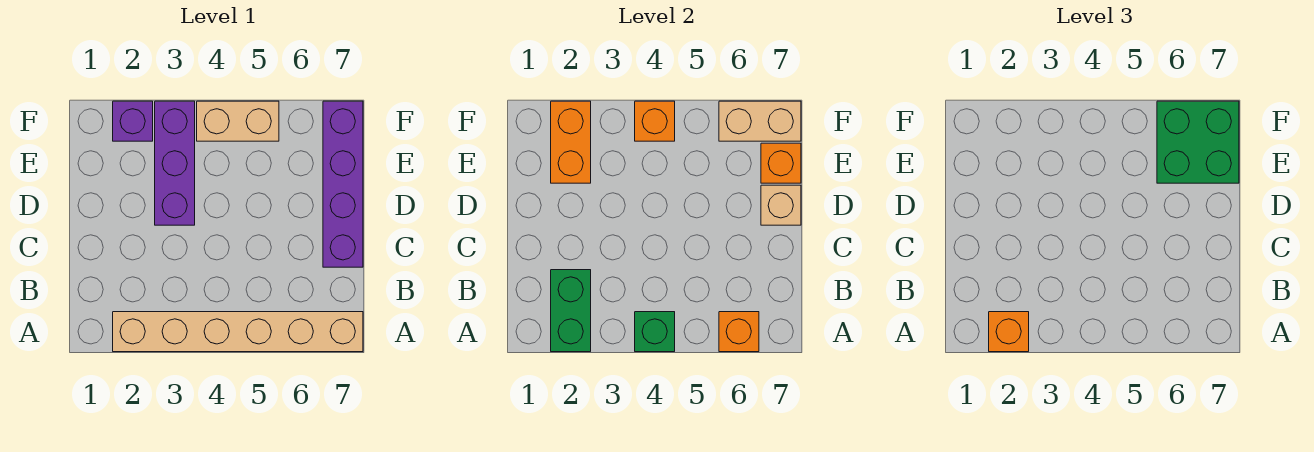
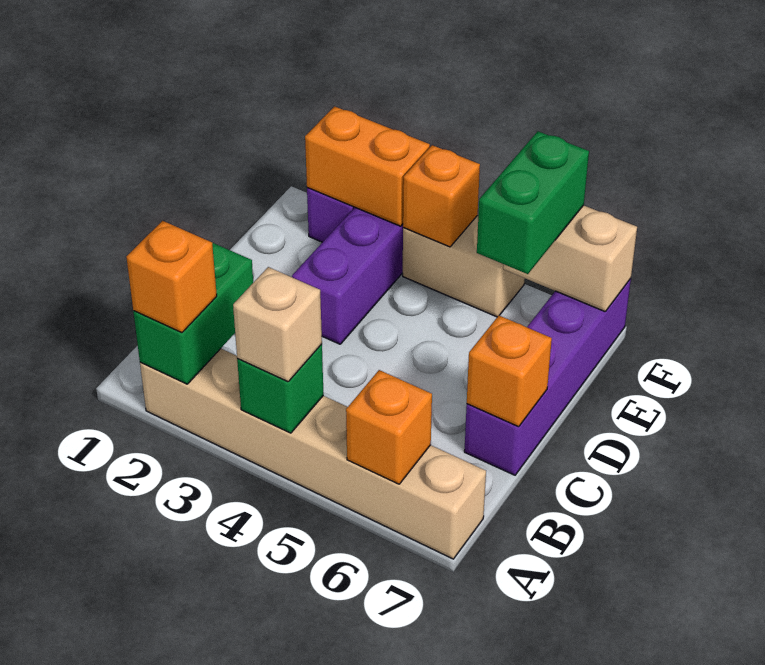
tan 1x1 brick [761,185,801,225] -> tan 1x1 brick moved to [233,267,322,382]
orange 1x2 brick [551,101,591,183] -> orange 1x2 brick turned to [305,106,430,226]
green 2x2 brick [1157,101,1239,183] -> green 1x2 brick [477,131,589,274]
orange 1x1 brick [761,143,801,183] -> orange 1x1 brick moved to [467,315,552,427]

